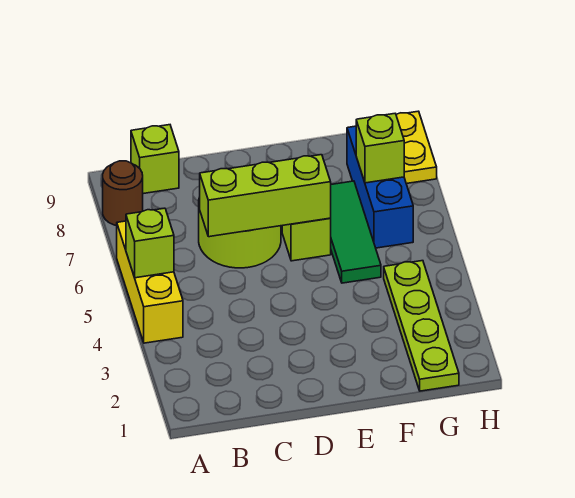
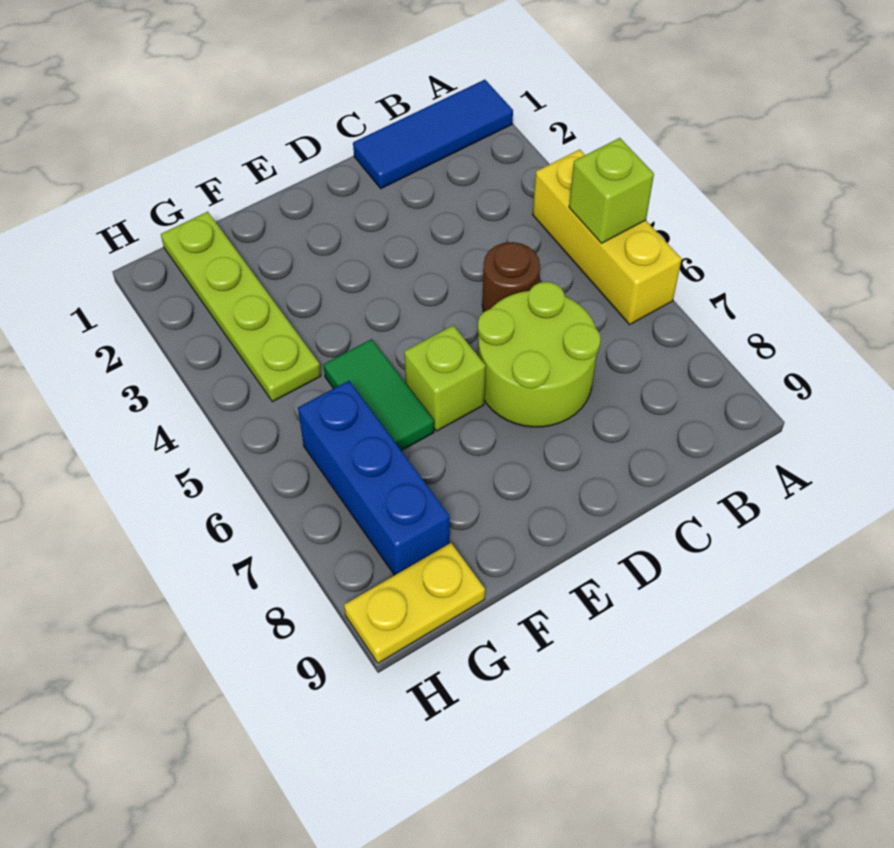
none -> blue 1x3 tile [353,80,513,189]
brown 1x1 round brick [103,161,143,226] -> brown 1x1 round brick moved to [482,242,540,312]
lime 1x1 brick [131,125,179,194] -> none
lime 1x3 brick [200,155,331,237] -> none
green 1x3 tile [330,181,381,283] -> green 1x2 tile [324,339,434,451]
lime 1x1 brick [356,114,404,183] -> none
yellow 1x2 plate [396,111,437,184] -> yellow 1x2 plate turned to [344,543,485,663]

